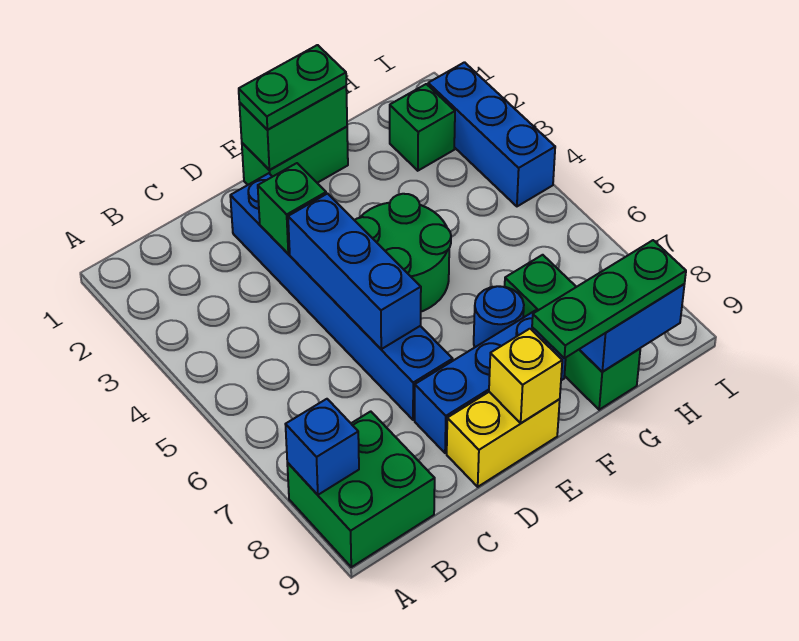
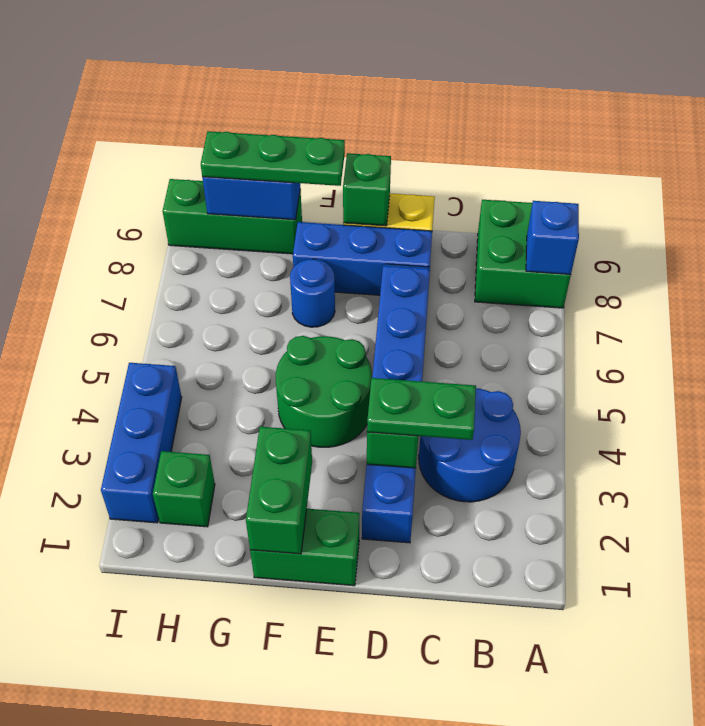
none -> blue 2x2 round brick [419,388,521,502]
green 1x2 brick [239,86,347,170] -> green 1x2 brick turned to [246,427,312,554]
green 1x2 plate [239,45,346,130] -> green 1x2 plate moved to [367,378,476,440]
yellow 1x1 brick [489,329,562,423] -> green 1x1 brick [343,153,391,226]
green 1x3 brick [505,255,640,410] -> green 1x3 brick turned to [163,179,302,254]

